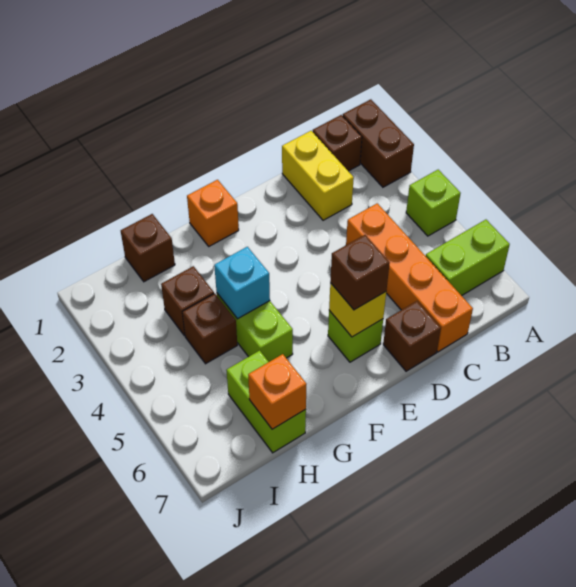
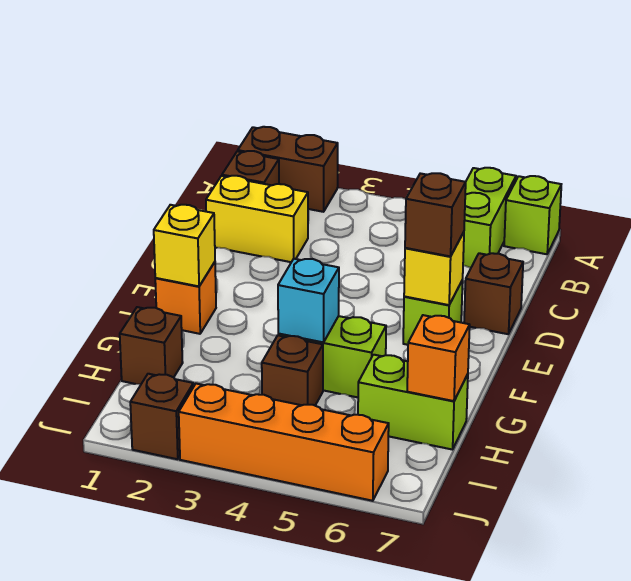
lime 1x1 brick [406,170,461,236] -> lime 1x1 brick moved to [504,176,561,254]
orange 1x4 brick [346,203,473,352] -> orange 1x4 brick moved to [179,384,389,501]
none -> yellow 1x1 brick [154,205,215,286]
brown 1x1 brick [161,266,214,336] -> brown 1x1 brick moved to [130,374,194,459]

